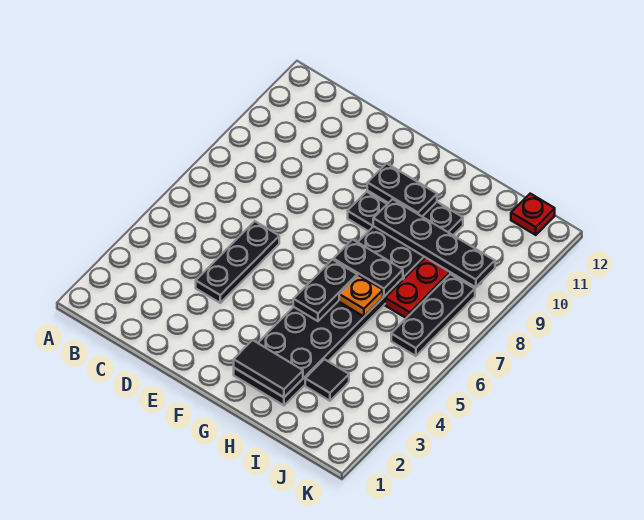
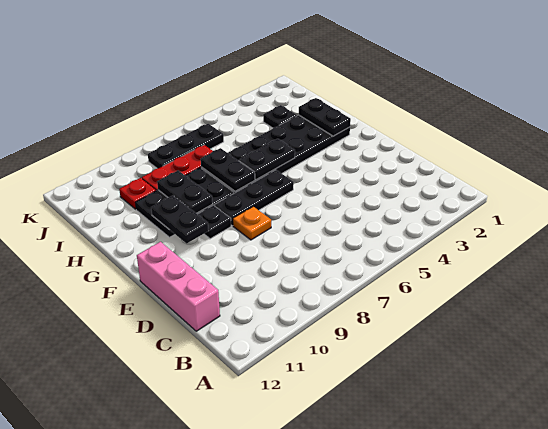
none -> pink 1x3 brick [137,242,220,331]
black 1x3 plate [196,221,279,303] -> black 1x3 plate moved to [215,170,294,226]
black 1x2 tile [234,340,303,397] -> black 1x2 plate [299,98,351,136]
black 1x4 plate [373,199,495,287] -> black 1x2 plate [157,171,213,213]
orange 1x1 plate [339,275,383,317] -> orange 1x1 plate moved to [233,206,271,240]
black 1x1 tile [305,359,349,401] -> black 1x1 plate [263,105,297,128]
red 1x1 plate [511,194,555,235] -> red 1x1 plate moved to [119,178,156,209]

